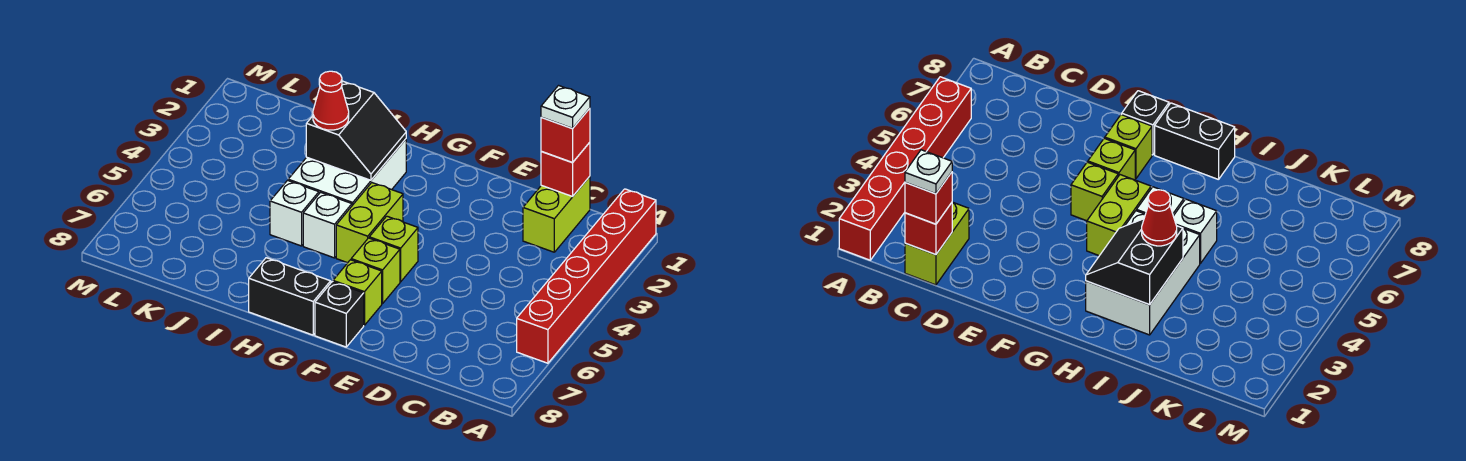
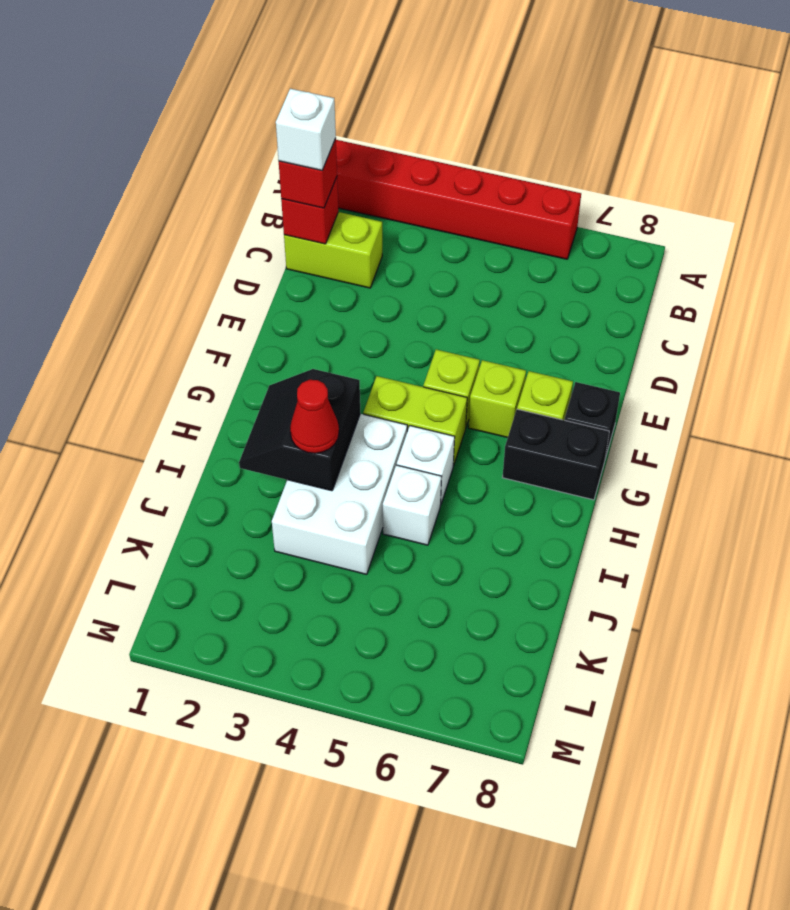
white 1x1 plate [541,86,590,128] -> white 1x1 brick [276,89,336,170]
black 1x2 brick [249,258,331,335] -> black 1x2 brick turned to [503,409,609,500]
white 2x3 brick [288,139,406,205] -> white 2x3 brick turned to [272,414,407,574]
black 2x2 slope [306,81,406,180] -> black 2x2 slope turned to [239,369,360,491]

